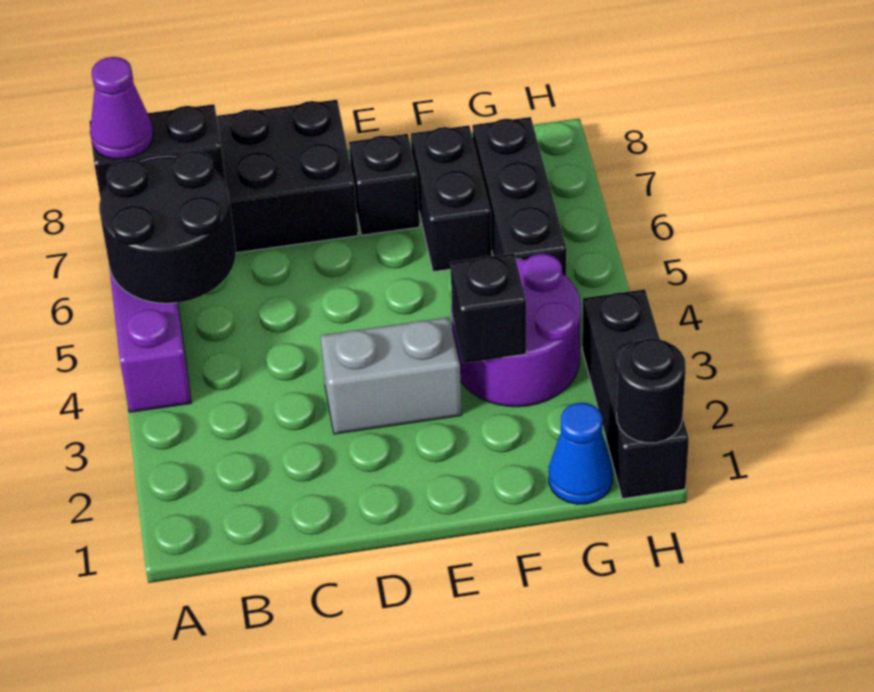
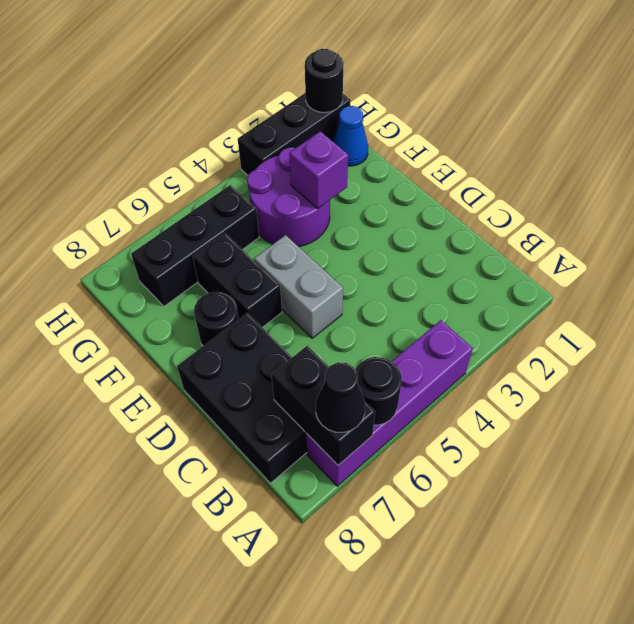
black 2x2 round brick [99,151,236,303] -> black 1x1 round brick [355,357,402,425]
purple 1x1 cone [90,57,153,159] -> black 1x1 cone [316,362,365,432]
grey 1x2 brick [321,317,462,434] -> grey 1x2 brick moved to [254,235,343,338]
black 1x1 brick [349,134,420,235] -> black 1x1 round brick [194,292,239,346]
black 1x1 brick [450,253,526,363] -> purple 1x1 brick [289,131,348,208]
black 1x2 brick [411,125,492,272] -> black 1x2 brick turned to [193,233,282,328]

